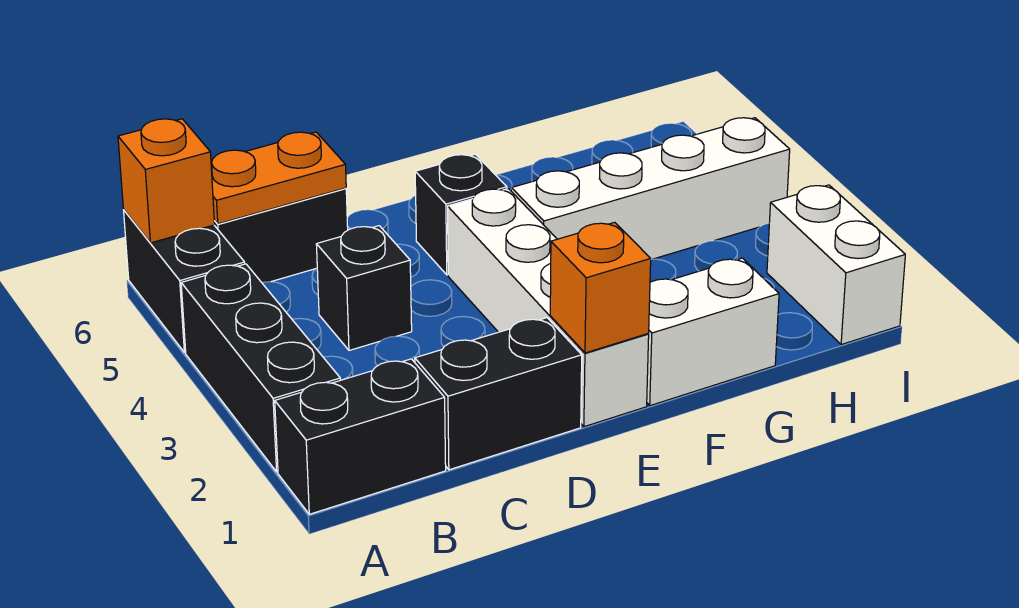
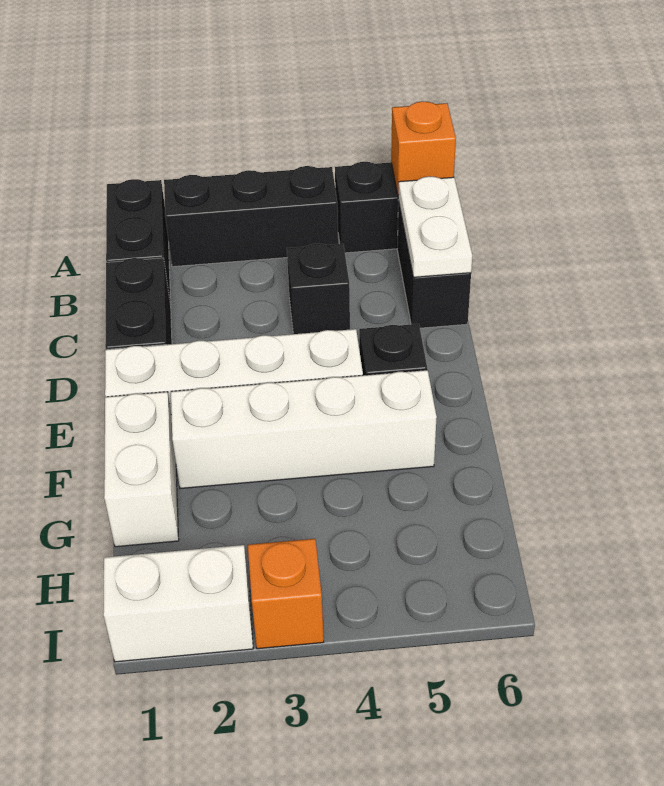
orange 1x2 plate [211,132,346,224] -> white 1x2 plate [398,176,472,277]
orange 1x1 brick [550,222,651,353] -> orange 1x1 brick moved to [248,539,324,649]
white 1x4 brick [511,118,790,259] -> white 1x4 brick turned to [171,370,437,489]

